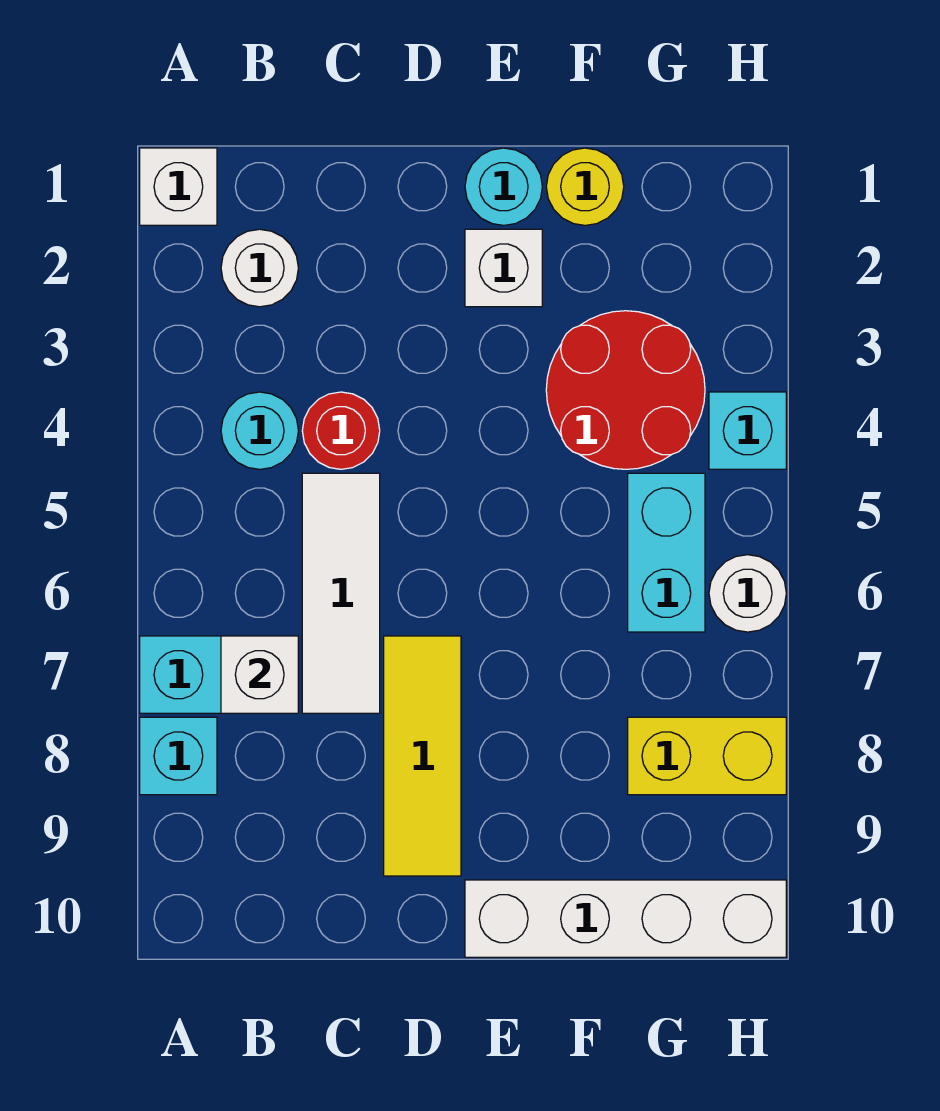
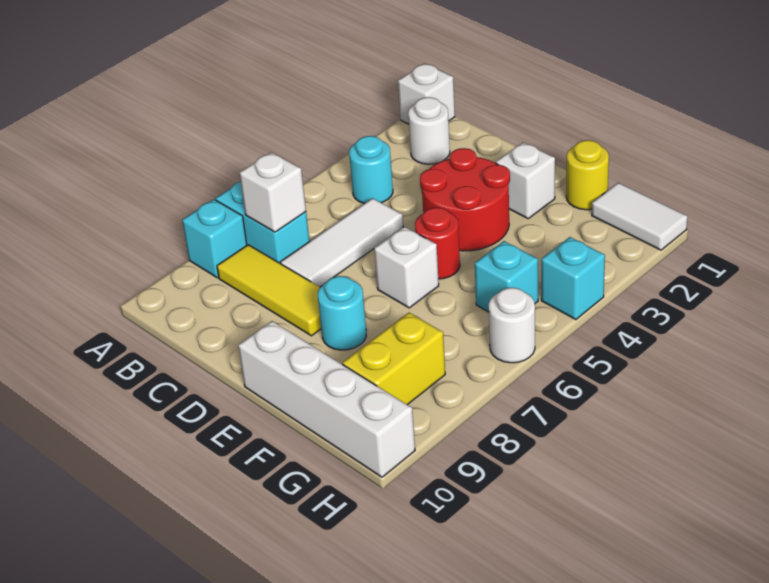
red 1x1 round brick [302,392,380,469] -> red 1x1 round brick moved to [415,208,460,279]
yellow 1x3 tile [384,636,461,876] -> yellow 1x3 tile turned to [217,245,321,336]
cyan 1x1 round brick [465,148,542,225] -> cyan 1x1 round brick moved to [318,276,366,350]
none -> white 1x1 brick [374,227,439,308]
red 2x2 round brick [546,311,705,469] -> red 2x2 round brick moved to [420,148,510,251]
none -> white 1x2 tile [592,183,688,250]
cyan 1x2 brick [628,473,705,632] -> cyan 1x1 brick [475,241,538,312]
yellow 1x2 brick [628,717,786,795] -> yellow 1x2 brick turned to [342,313,445,405]

